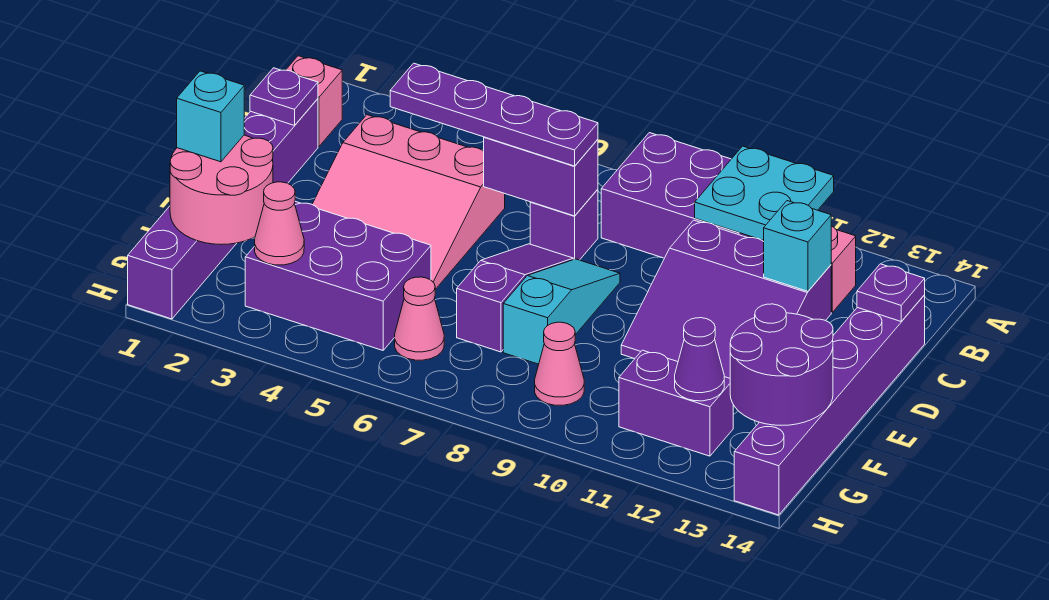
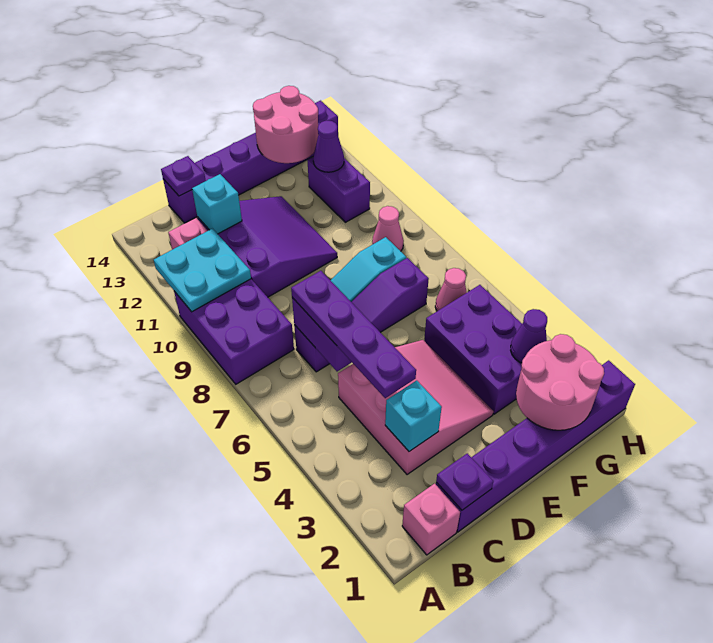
cyan 1x1 brick [177,71,244,162] -> cyan 1x1 brick moved to [385,380,442,452]
purple 2x2 round brick [730,304,833,425] -> pink 2x2 round brick [253,86,318,163]
pink 1x1 cone [255,182,304,265] -> purple 1x1 cone [511,309,547,363]

